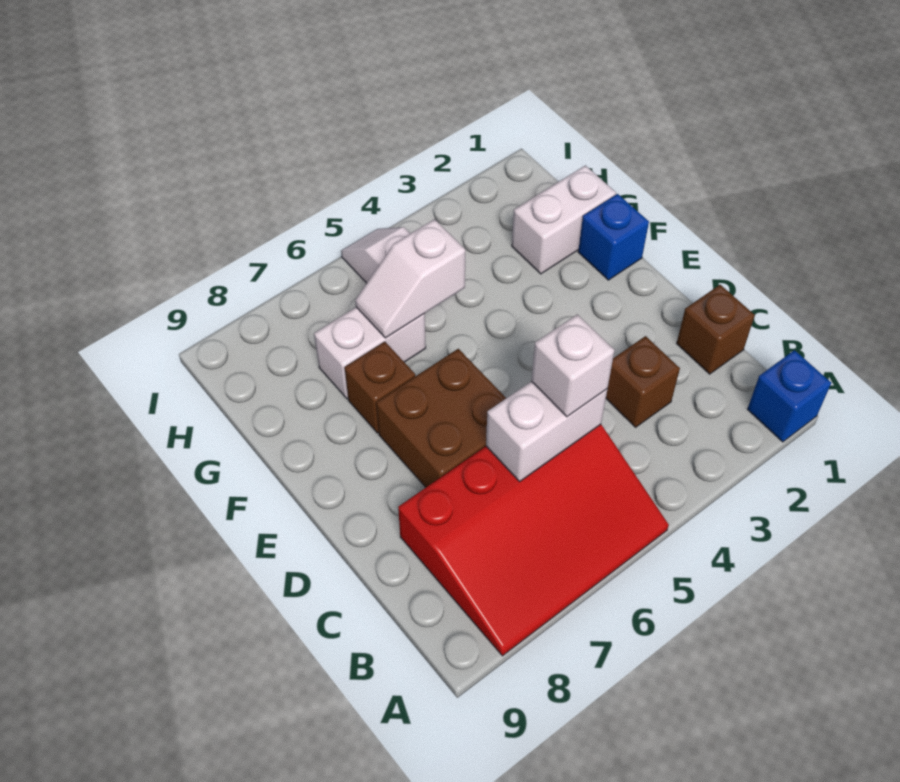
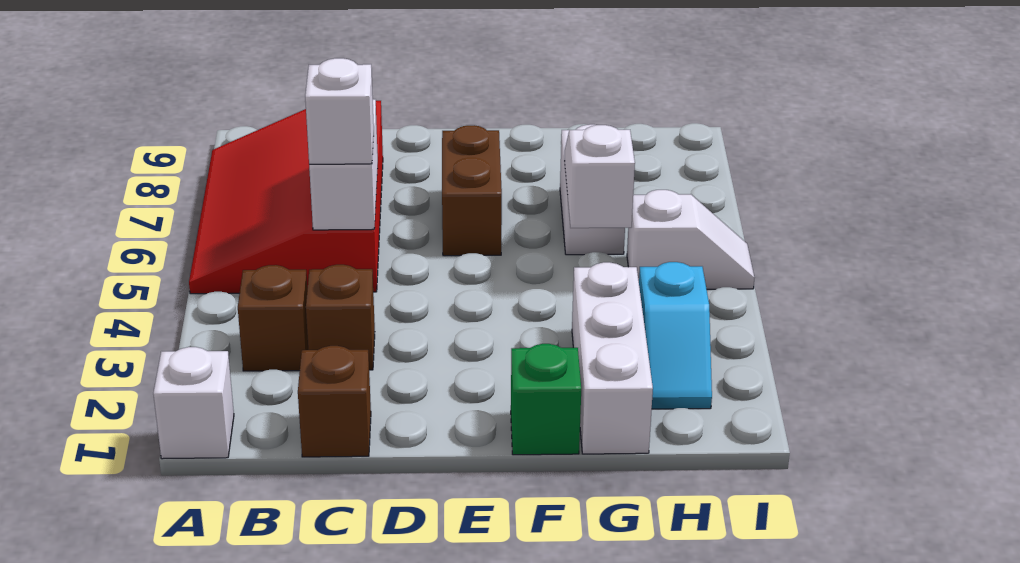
blue 1x1 brick [747,350,831,442] -> white 1x1 brick [153,347,234,459]
brown 2x2 brick [376,349,506,487] -> brown 1x2 brick [442,125,502,256]
blue 1x1 brick [578,194,649,280] -> green 1x1 brick [511,344,581,455]
brown 1x1 brick [345,342,415,433] -> brown 1x1 brick moved to [238,265,308,371]
white 1x2 brick [512,165,616,274] -> white 1x3 brick [572,262,653,454]
none -> cyan 1x2 slope [639,262,712,409]

